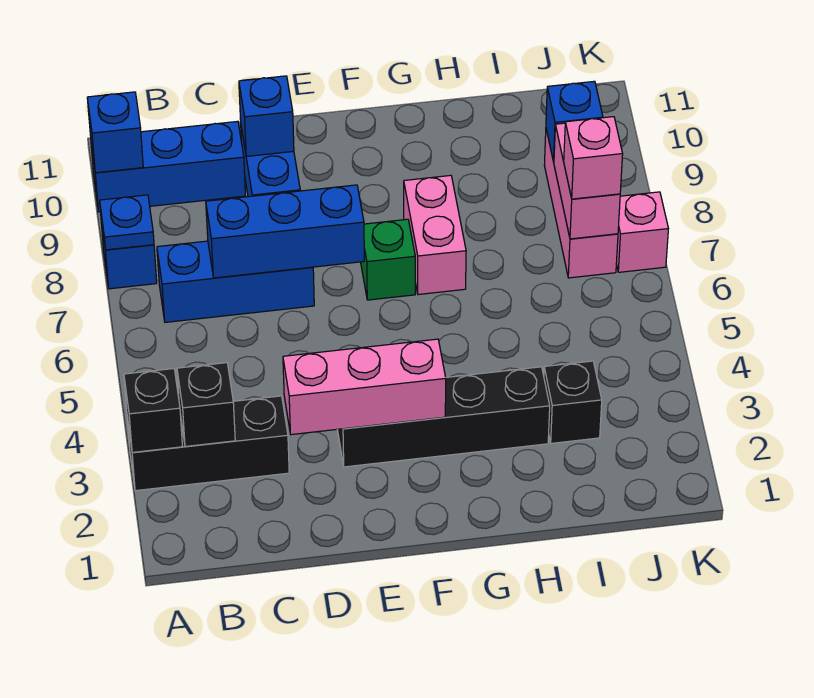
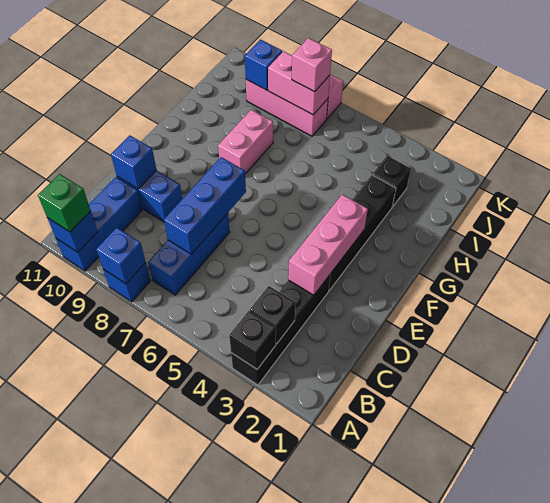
black 1x3 brick [127,396,289,491] -> black 1x4 brick [231,274,331,385]
blue 1x1 plate [100,195,154,250] -> blue 1x1 brick [96,228,146,284]
green 1x1 brick [361,219,415,300] -> green 1x1 brick moved to [38,174,91,232]
pink 1x2 brick [404,175,466,295] -> pink 1x2 brick turned to [218,110,273,174]

